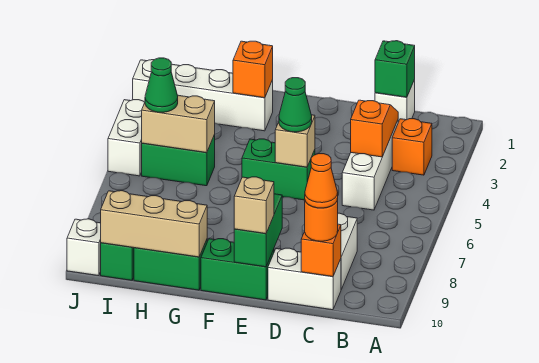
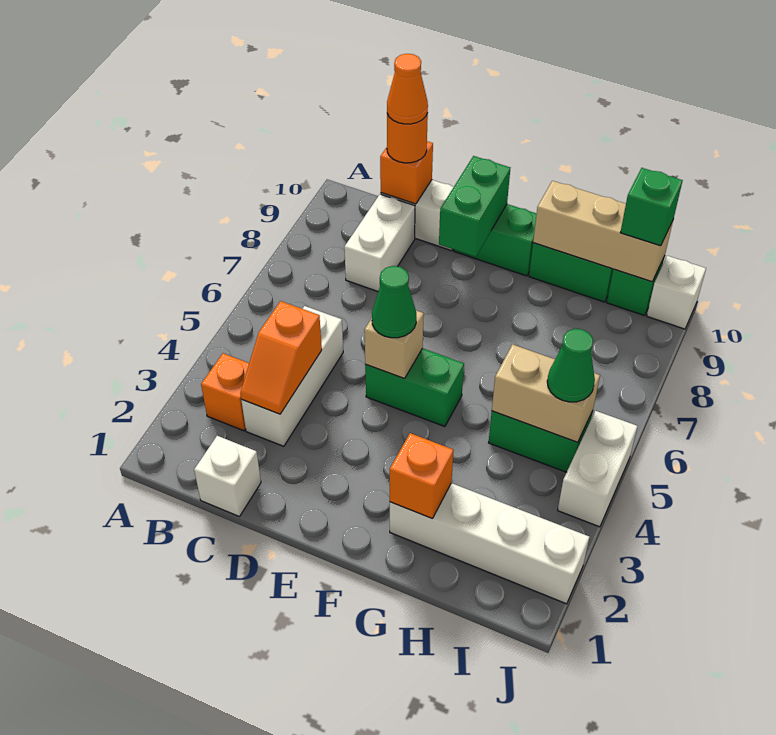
green 1x1 brick [375,41,415,97] -> green 1x1 brick moved to [620,168,683,246]
tan 1x1 brick [234,177,274,234] -> none

